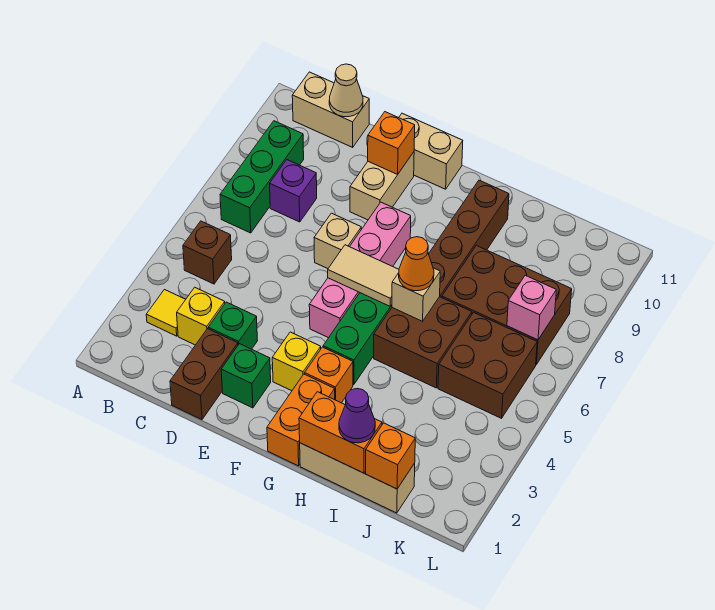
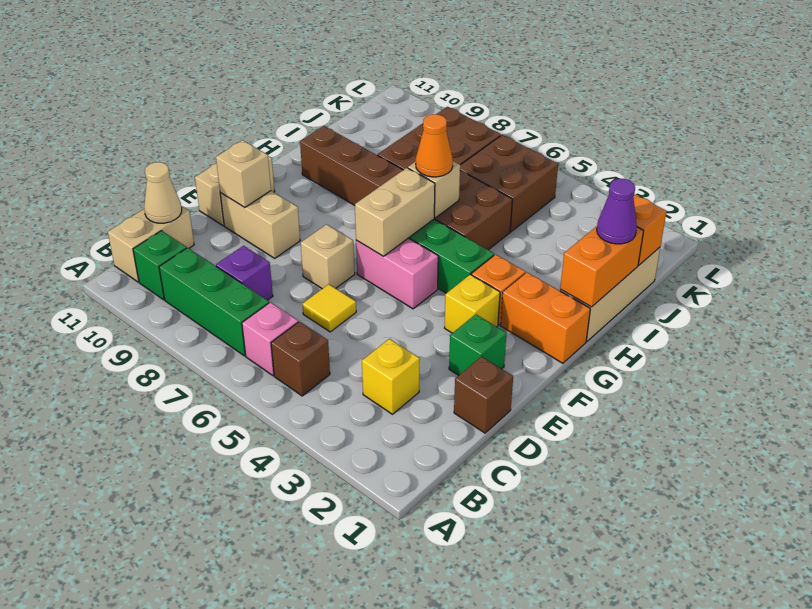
yellow 1x1 tile [146,290,186,336] -> yellow 1x1 tile moved to [303,284,356,332]
brown 1x2 brick [170,329,238,420] -> brown 1x1 brick [454,357,513,433]
green 1x1 brick [208,302,257,349] -> green 1x1 brick moved to [133,231,186,300]
orange 1x1 brick [368,112,415,174] -> tan 1x1 brick [216,140,271,207]
pink 1x4 brick [309,202,411,338] -> pink 1x2 brick [356,238,438,309]
tan 1x2 tile [328,245,399,306] -> tan 1x2 brick [355,168,435,256]
pink 1x1 brick [507,275,556,340] -> pink 1x1 brick moved to [242,302,298,376]

